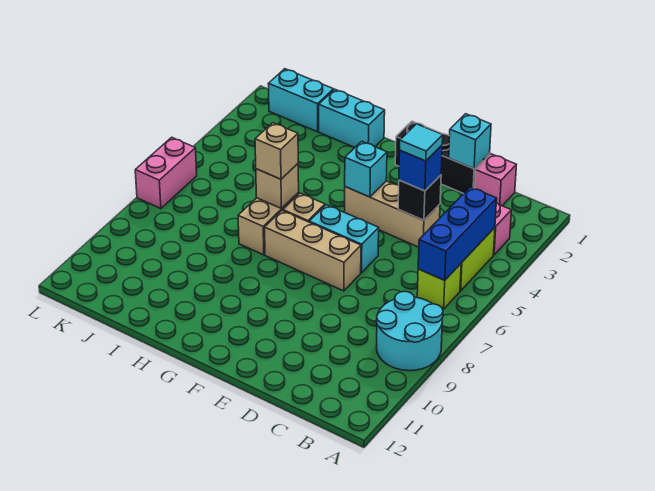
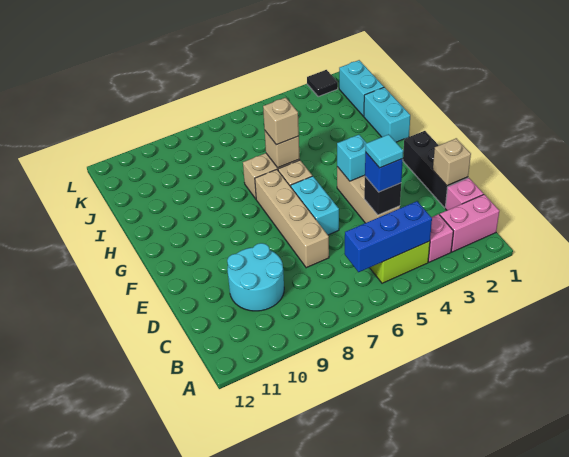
cyan 2x2 round brick [376,291,443,371] -> cyan 2x2 round brick moved to [227,243,284,311]
lime 1x1 brick [417,264,461,309] -> none
cyan 1x1 brick [449,114,491,169] -> tan 1x1 brick [433,138,471,186]
tan 1x3 brick [265,210,361,291] -> tan 1x4 brick [255,169,329,268]
none -> black 1x1 tile [307,70,338,97]
pink 1x2 brick [135,137,197,209] -> pink 1x2 brick moved to [440,194,499,252]

